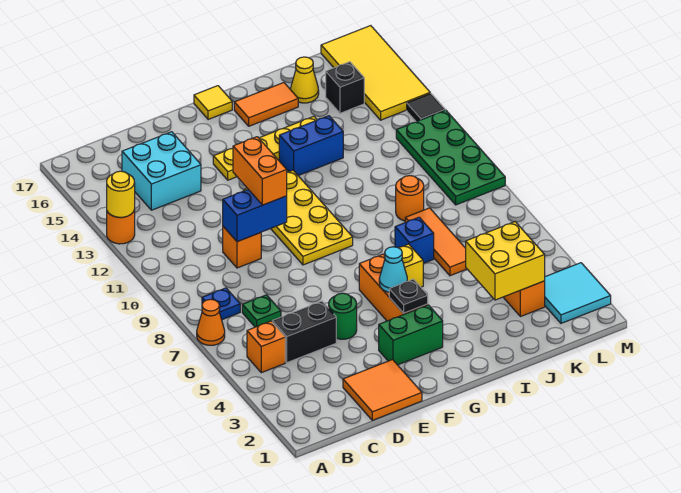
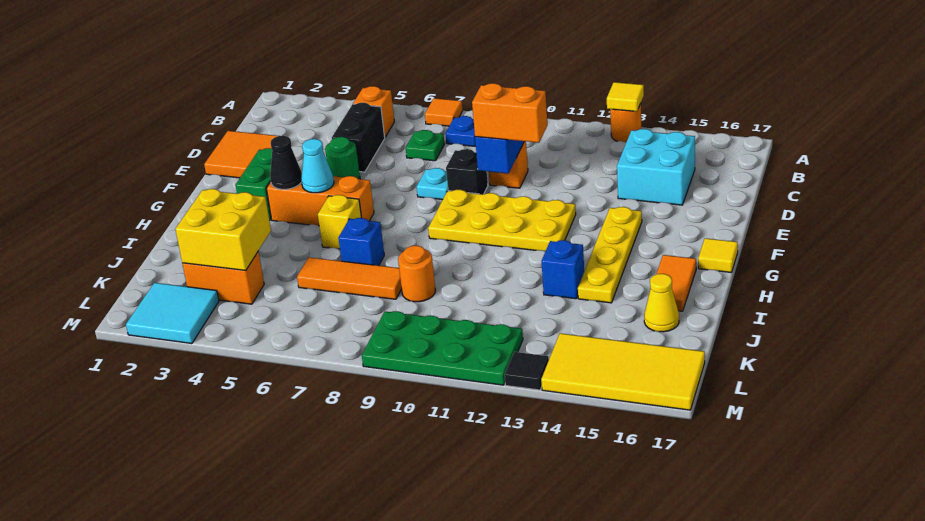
orange 1x1 cone [197,299,225,345] -> orange 1x1 tile [425,98,463,126]
yellow 1x1 round brick [107,171,135,217] -> yellow 1x1 tile [607,82,644,111]
none -> cyan 1x1 plate [417,168,448,200]
black 1x1 plate [389,279,428,313] -> black 1x1 cone [270,136,302,189]
blue 1x2 brick [279,116,343,176] -> blue 1x1 brick [542,240,584,299]
black 1x1 brick [326,62,364,113] -> black 1x1 brick moved to [446,149,488,194]

